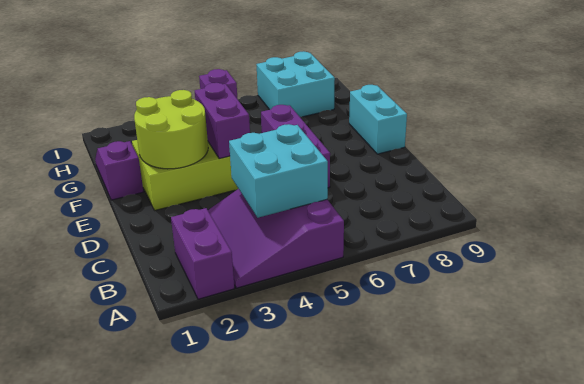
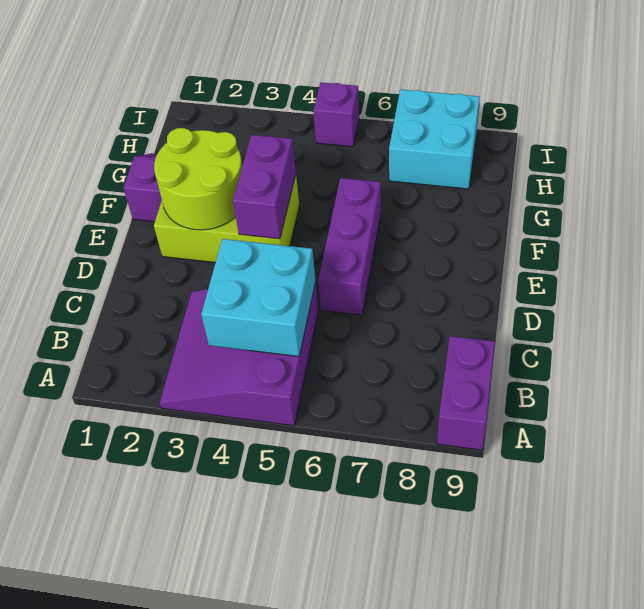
purple 1x2 brick [171,208,234,299] -> purple 1x2 brick moved to [437,336,495,450]
cyan 1x2 brick [349,85,407,154] -> none

